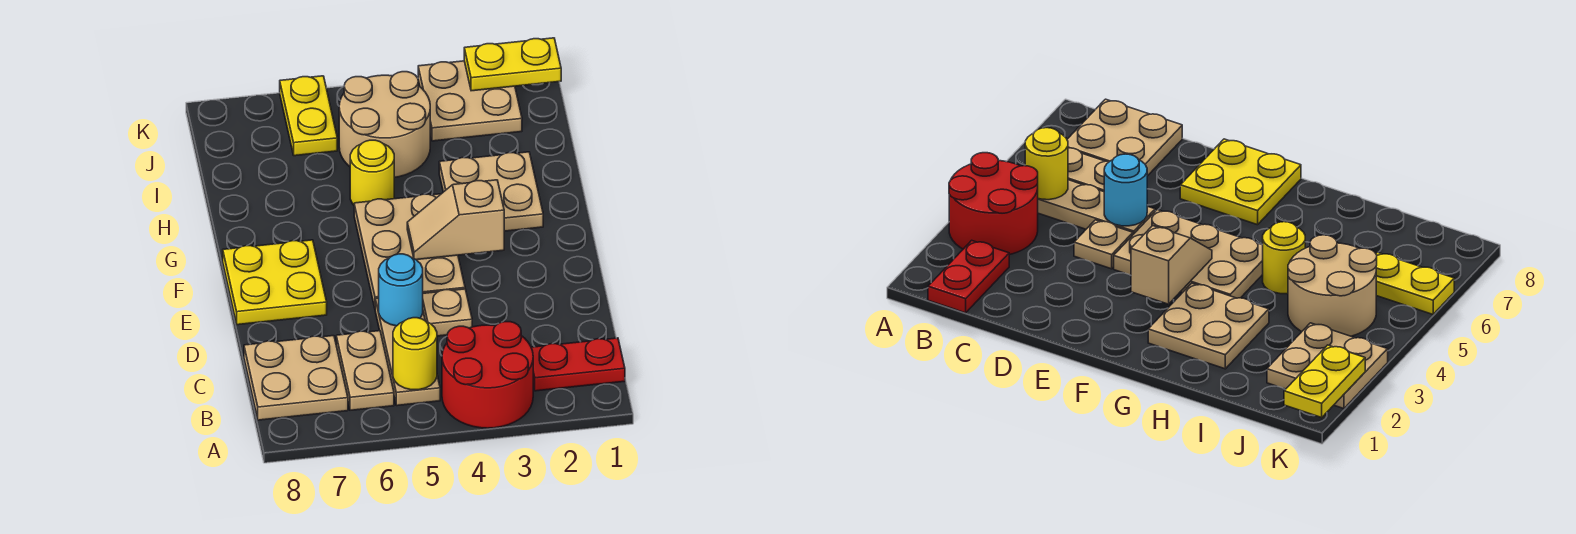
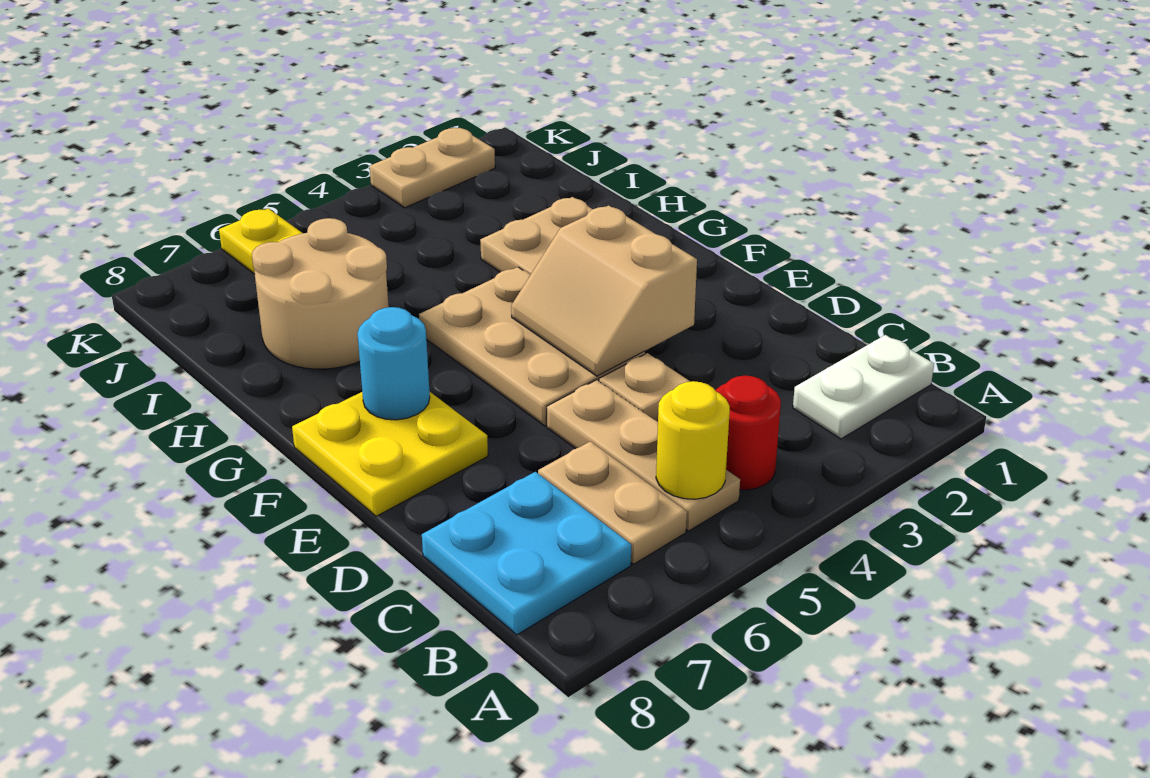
red 2x2 round brick [442,322,533,428] -> red 1x1 round brick [715,376,781,490]
red 1x2 plate [531,338,625,391] -> white 1x2 plate [793,335,934,439]
tan 2x2 plate [244,336,348,420] -> cyan 2x2 plate [422,472,631,635]
cyan 1x1 round brick [379,254,423,326] -> cyan 1x1 round brick moved to [357,307,430,420]
tan 1x2 slope [407,180,504,260] -> tan 2x2 slope [511,205,697,376]
yellow 1x1 round brick [350,140,394,205] -> none
tan 2x2 round brick [339,72,430,178] -> tan 2x2 round brick moved to [252,218,389,369]
tan 2x2 plate [418,61,522,141] -> tan 1x2 plate [370,128,495,208]
yellow 1x2 plate [464,38,561,91] -> none

